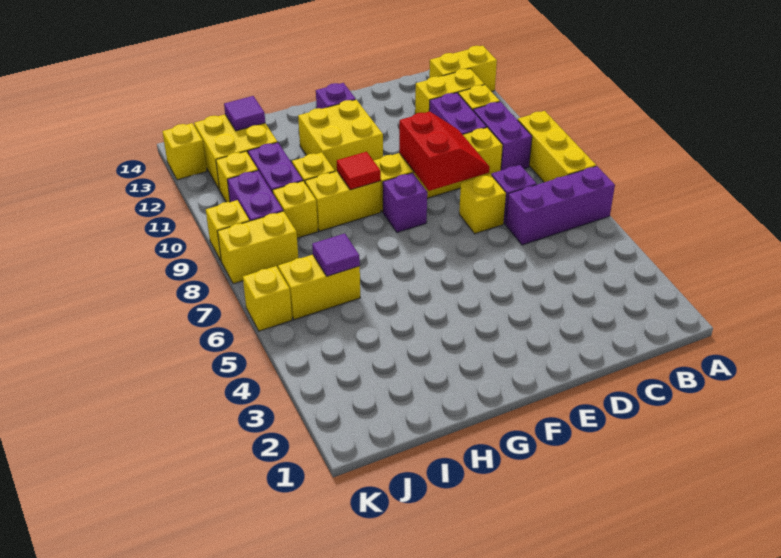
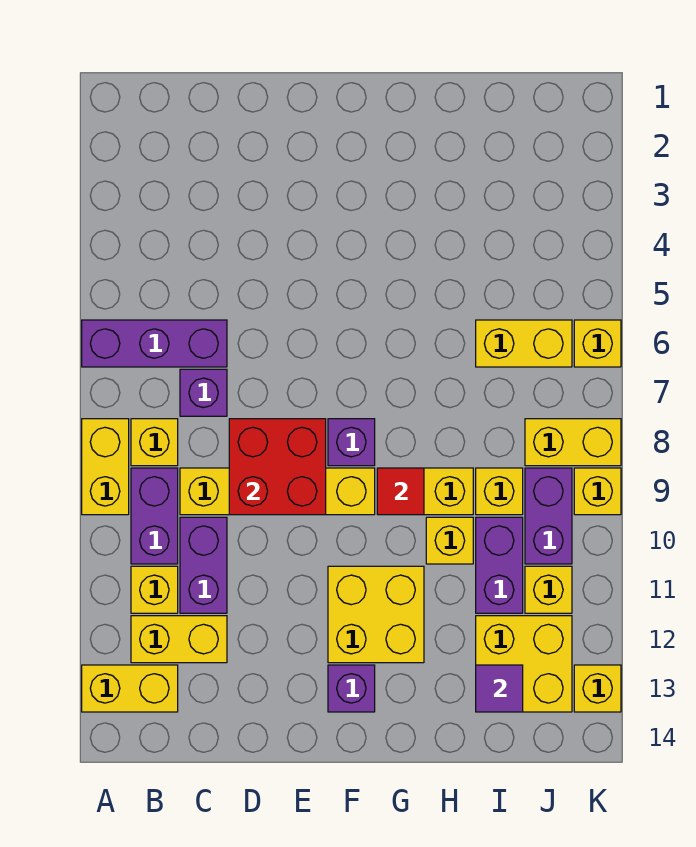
yellow 1x3 brick [518,111,596,182] -> yellow 1x2 brick [82,419,129,515]
yellow 1x1 brick [459,174,506,234] -> yellow 1x1 brick moved to [131,419,178,466]
red 2x2 slope [399,111,490,191] -> red 2x2 brick [229,419,326,515]
purple 1x1 tile [312,234,360,276] -> none

